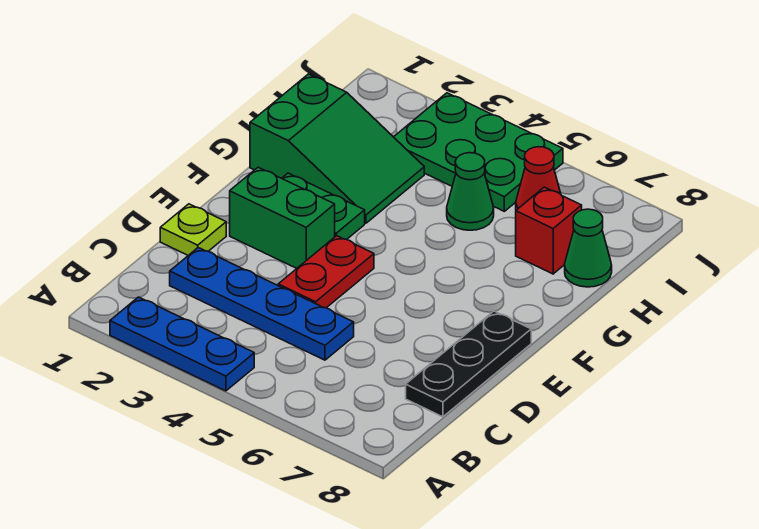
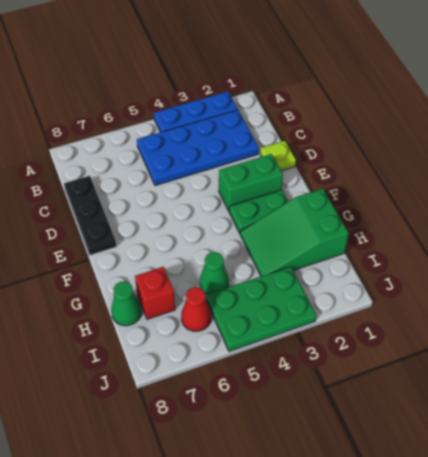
blue 1x4 plate [170,248,354,360] -> blue 2x4 plate [137,110,259,186]
red 1x2 plate [278,236,374,308] -> none

